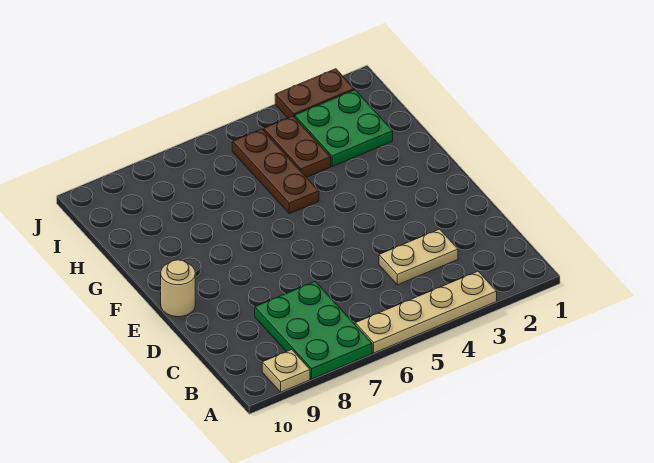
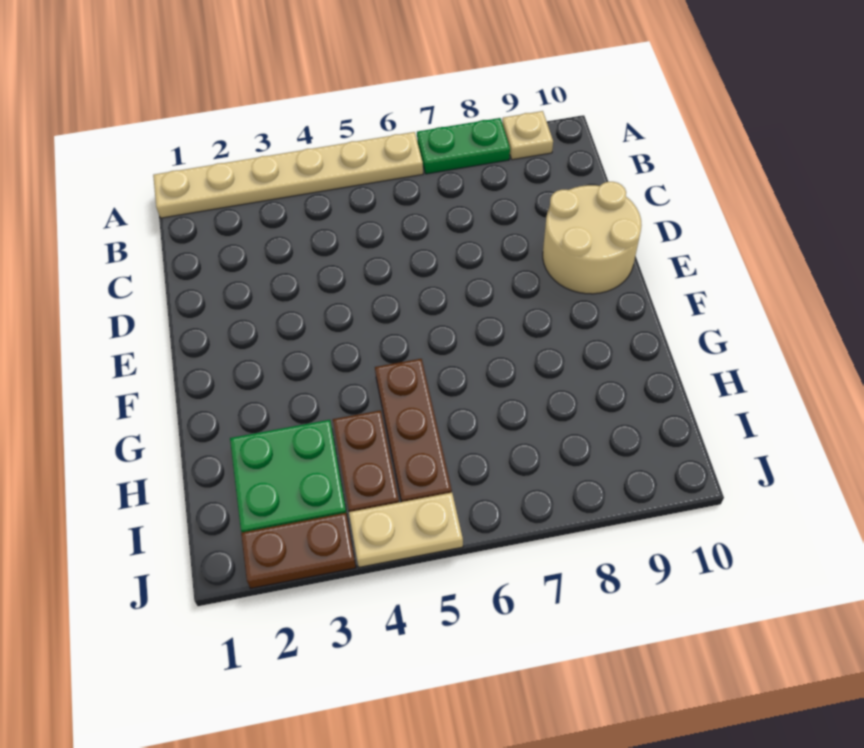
tan 1x4 plate [355,271,497,353] -> tan 1x6 plate [153,132,423,218]
green 2x3 plate [255,281,372,379] -> green 1x2 plate [417,118,510,174]
tan 1x2 plate [379,229,458,285] -> tan 1x2 plate moved to [349,493,463,567]
tan 1x1 round brick [161,260,195,317] -> tan 2x2 round brick [543,182,642,294]

